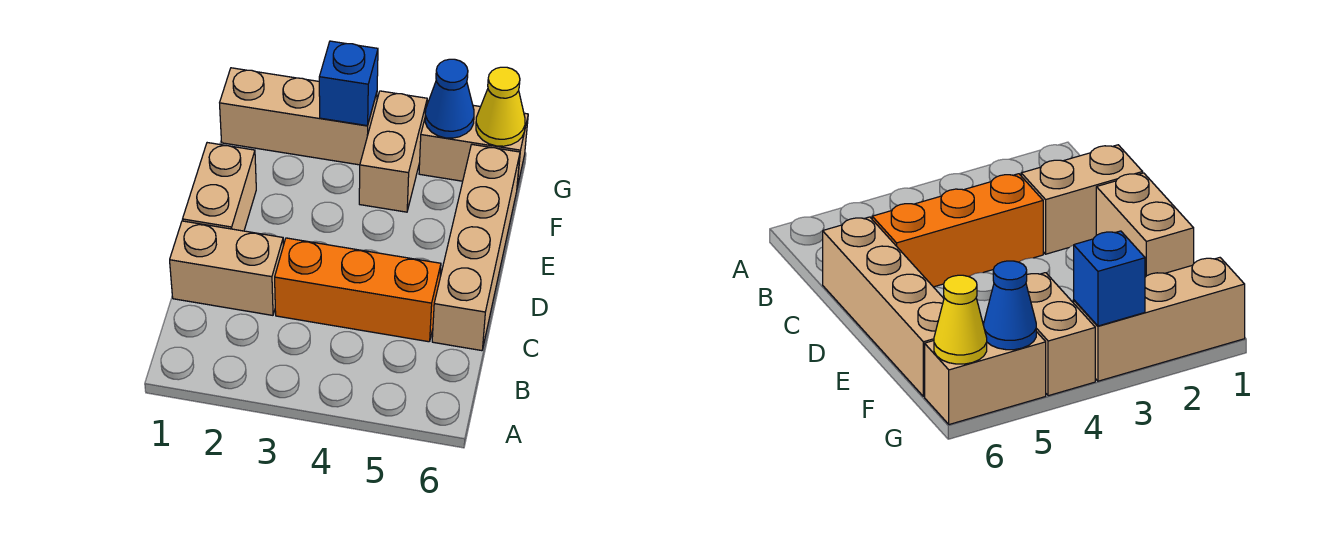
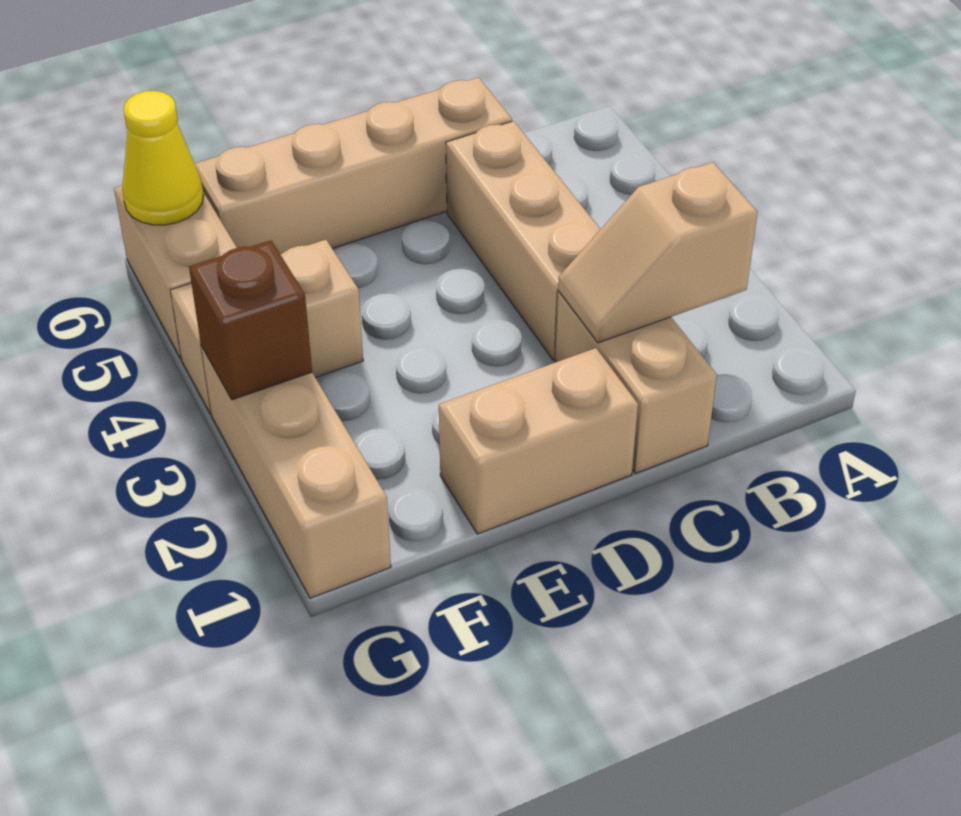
none -> tan 1x2 slope [558,162,758,343]
orange 1x3 brick [275,238,441,342] -> tan 1x3 brick [446,121,601,360]
blue 1x1 brick [319,41,378,126] -> brown 1x1 brick [189,240,312,400]
blue 1x1 cone [425,59,474,138] -> none

